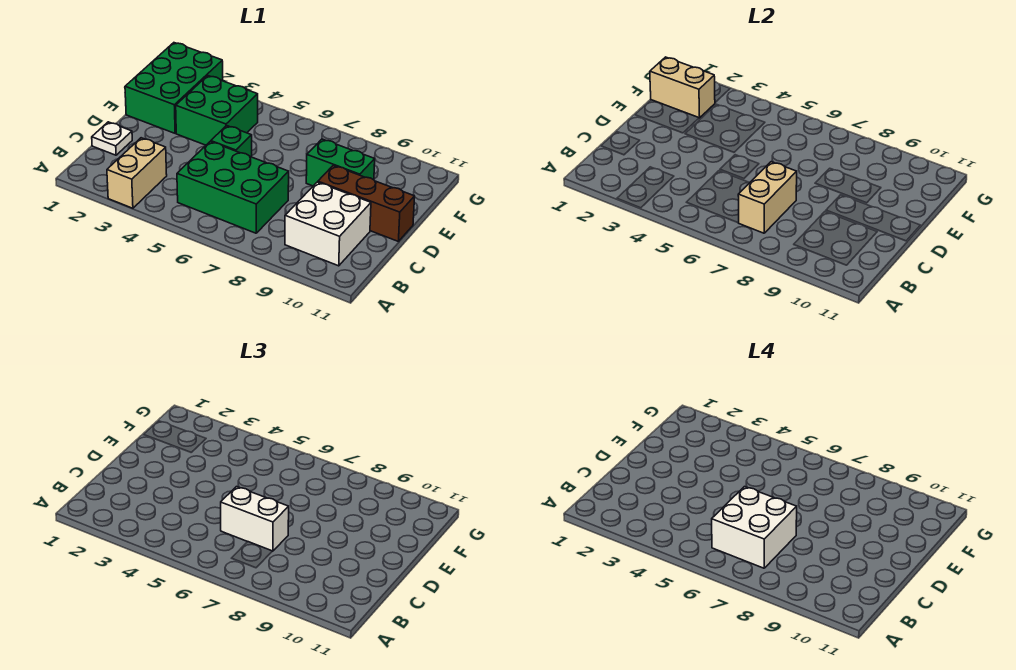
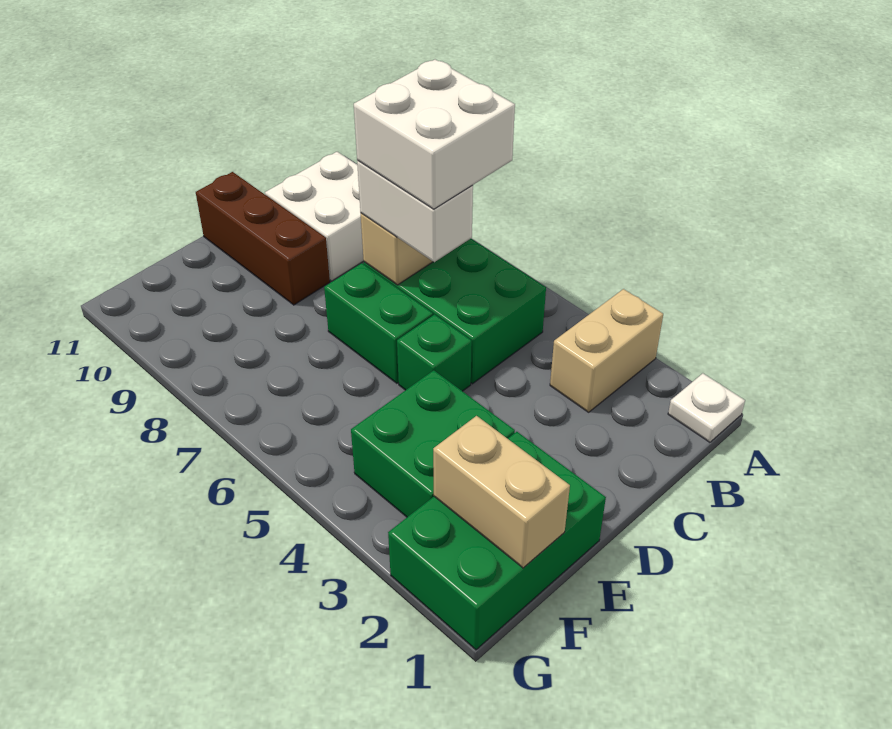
white 1x1 plate [92,122,132,155] -> white 1x1 plate moved to [668,373,745,442]
green 1x2 brick [306,139,375,186] -> green 1x2 brick moved to [324,263,433,383]

